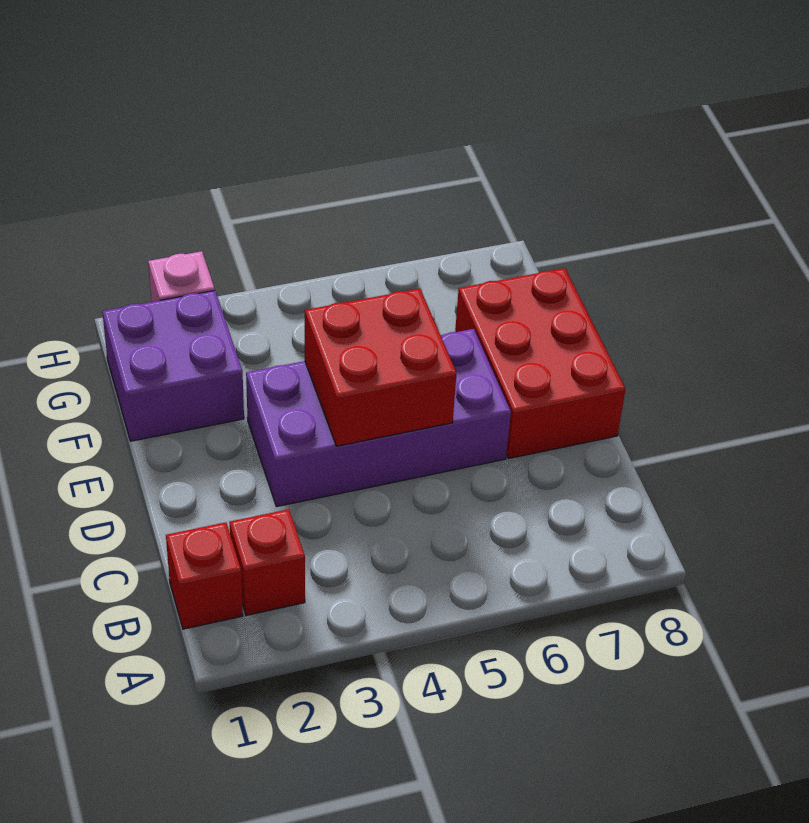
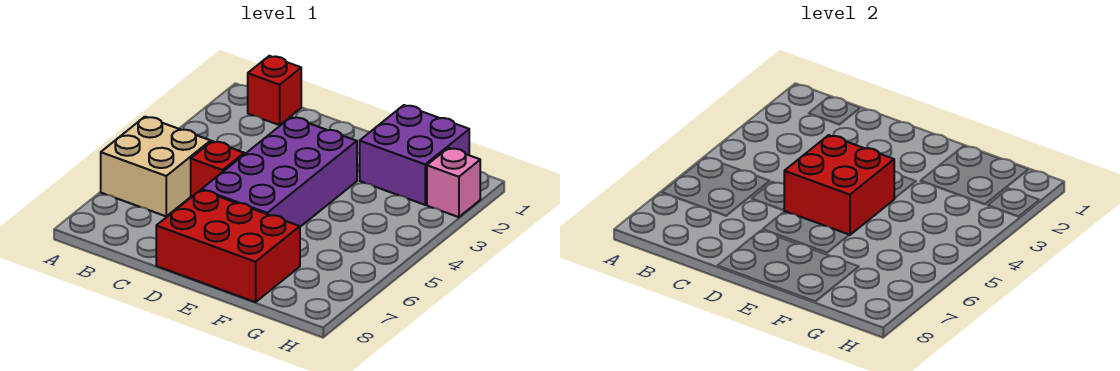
none -> tan 2x2 brick [101,117,211,216]
red 1x1 brick [229,509,305,615] -> red 1x1 brick moved to [191,141,244,197]

